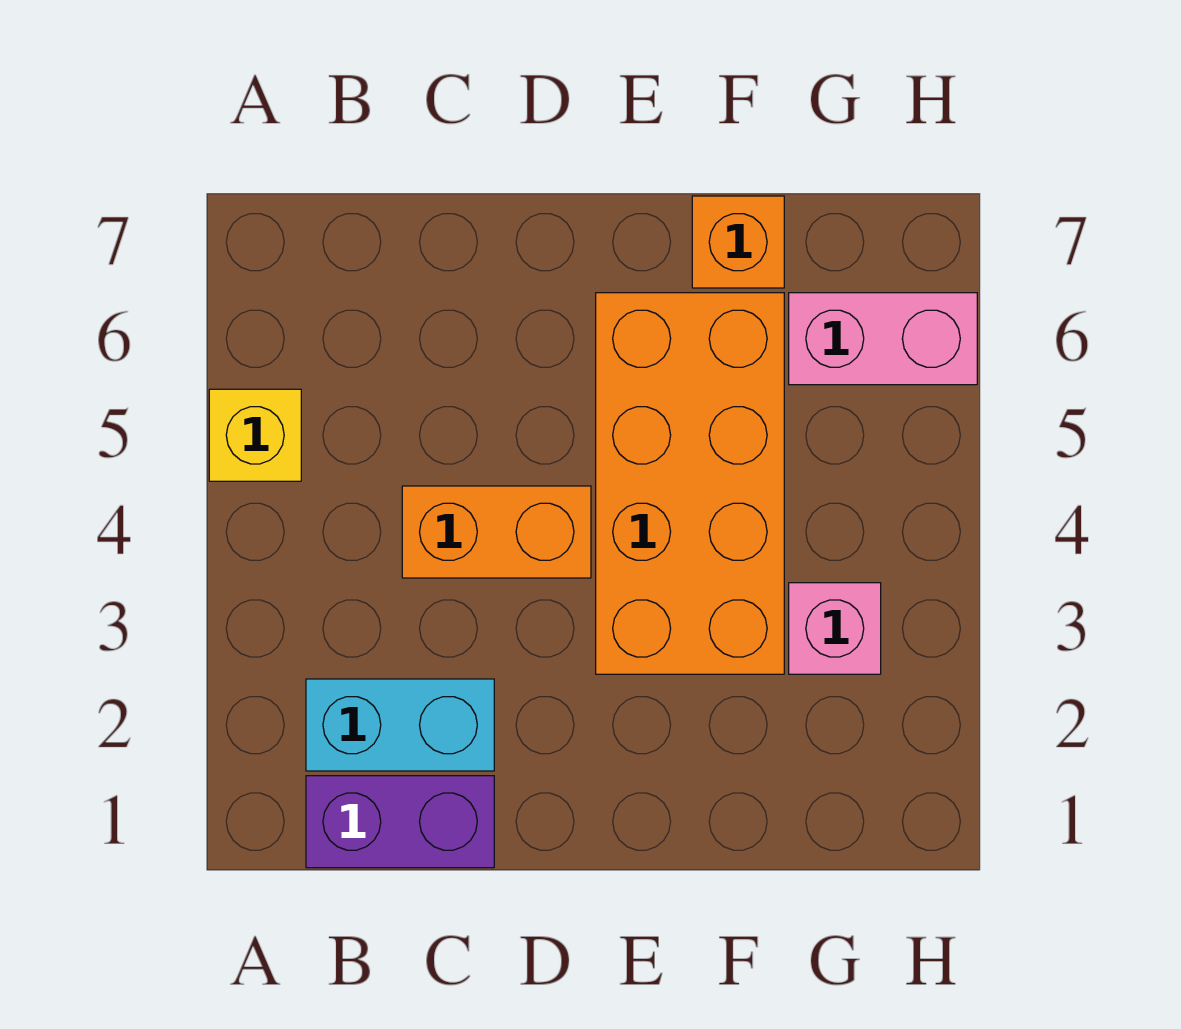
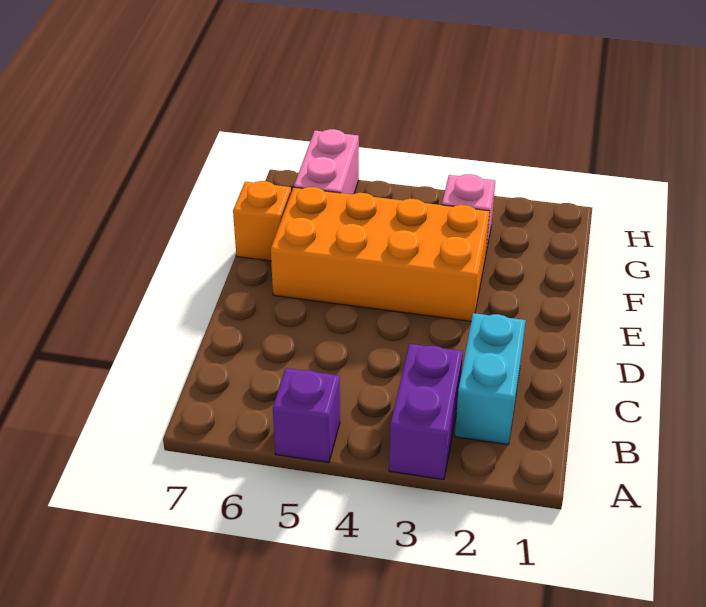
yellow 1x1 brick [209,389,301,481] -> purple 1x1 brick [273,368,340,462]
purple 1x2 brick [306,776,494,868] -> purple 1x2 brick moved to [389,344,463,479]
orange 1x2 brick [402,486,591,578] -> none

